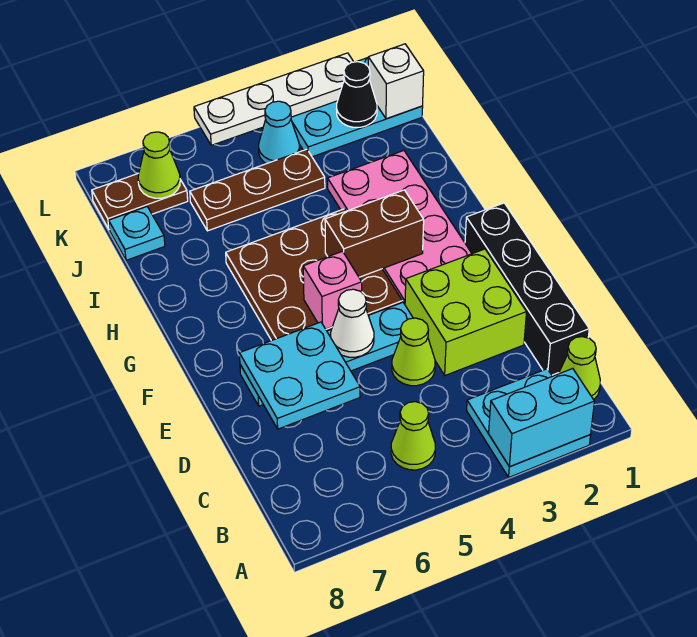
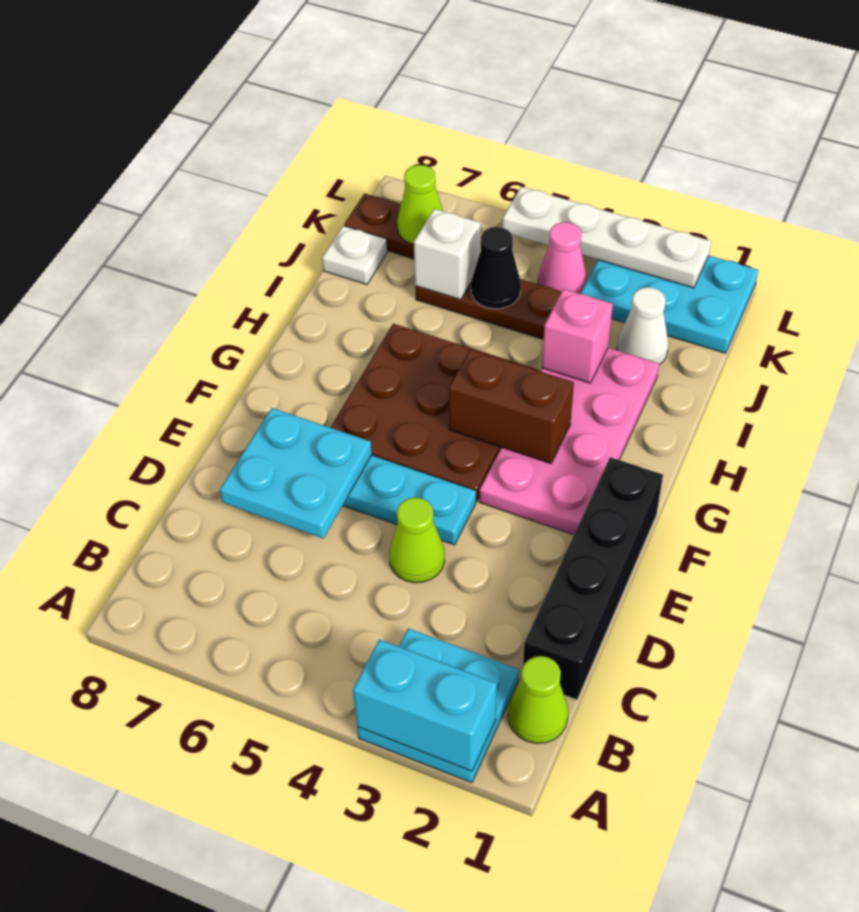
lime 1x1 cone [391,402,435,470] -> none
lime 2x2 brick [405,249,527,375] -> none
white 1x1 cone [331,289,374,357] -> white 1x1 cone moved to [617,287,669,364]
pink 1x1 brick [303,251,362,329] -> pink 1x1 brick moved to [542,289,613,383]
cyan 1x1 plate [109,207,165,260] -> white 1x1 plate [322,226,387,285]
white 1x1 brick [368,44,424,119] -> white 1x1 brick moved to [414,209,480,300]
black 1x1 cone [337,62,377,127] -> black 1x1 cone moved to [471,227,521,309]
cyan 1x1 cone [259,101,299,164] -> pink 1x1 cone [538,222,587,294]

